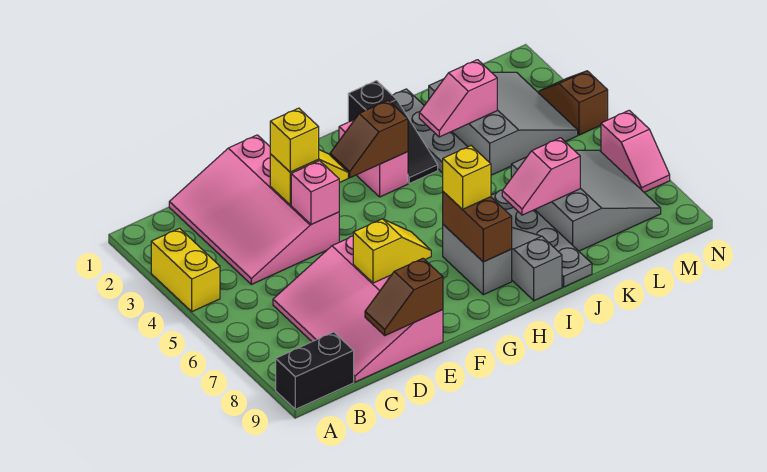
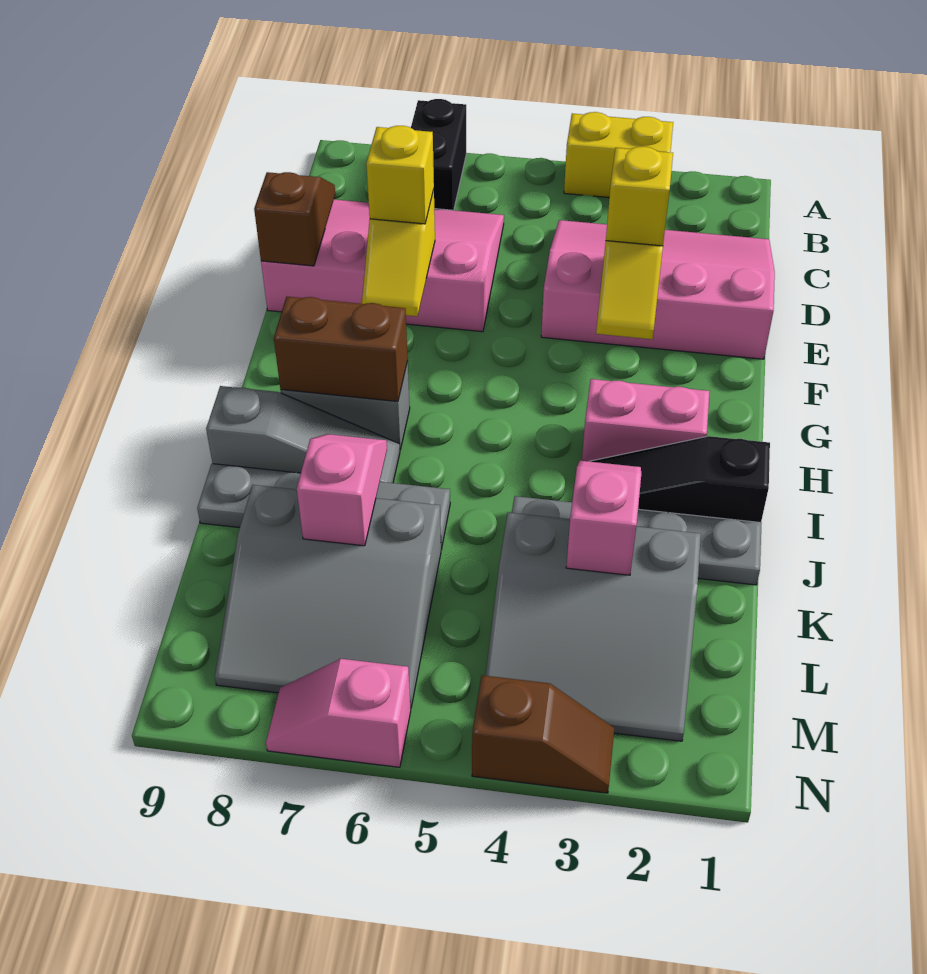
black 1x2 brick [276,332,354,409] -> black 1x2 brick moved to [411,99,466,210]
pink 1x1 brick [291,161,339,225] -> none
brown 1x2 slope [330,100,408,178] -> none
yellow 1x1 brick [443,146,491,209] -> yellow 1x1 brick moved to [366,126,434,224]

